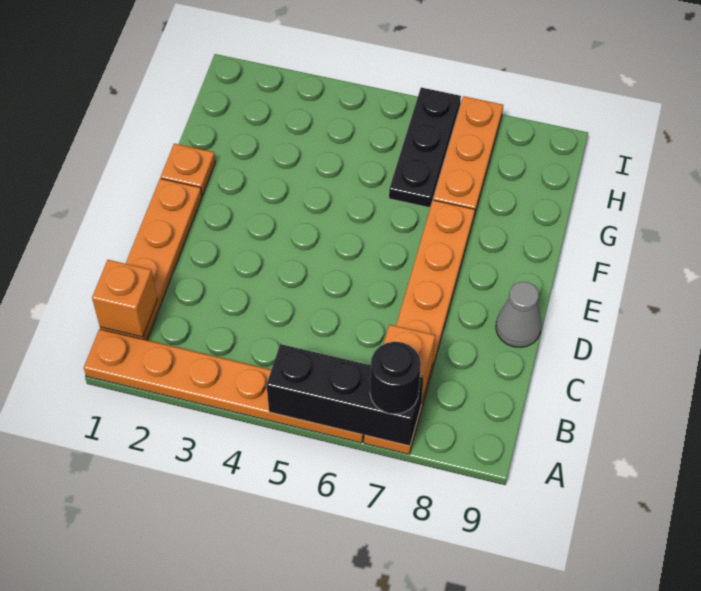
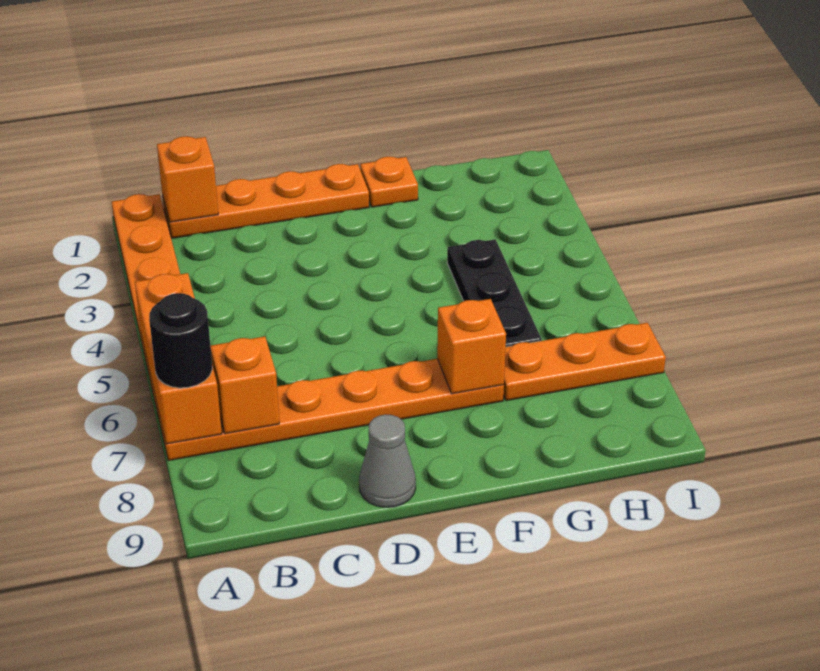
black 1x3 brick [267,344,423,446] -> orange 1x3 brick [135,273,222,444]
none -> orange 1x1 brick [437,299,506,394]
black 1x3 plate [389,87,461,208] -> black 1x3 plate turned to [447,239,542,347]

